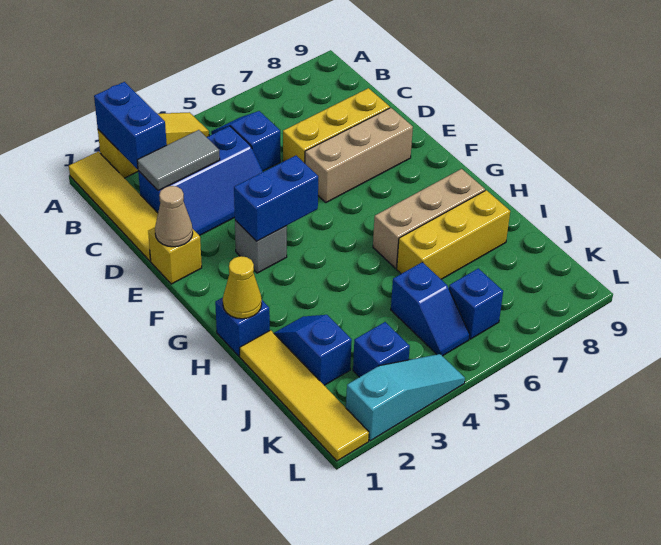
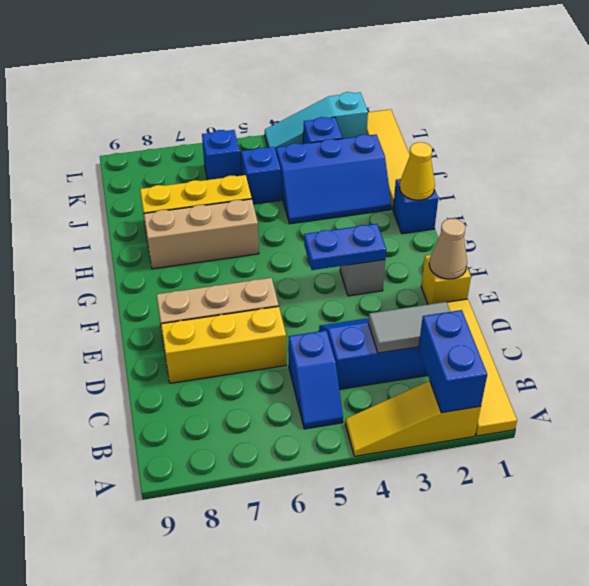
blue 1x2 brick [234,156,318,241] -> blue 1x2 plate [304,224,386,270]
blue 1x2 slope [274,315,352,385] -> blue 2x3 slope [276,134,391,224]

